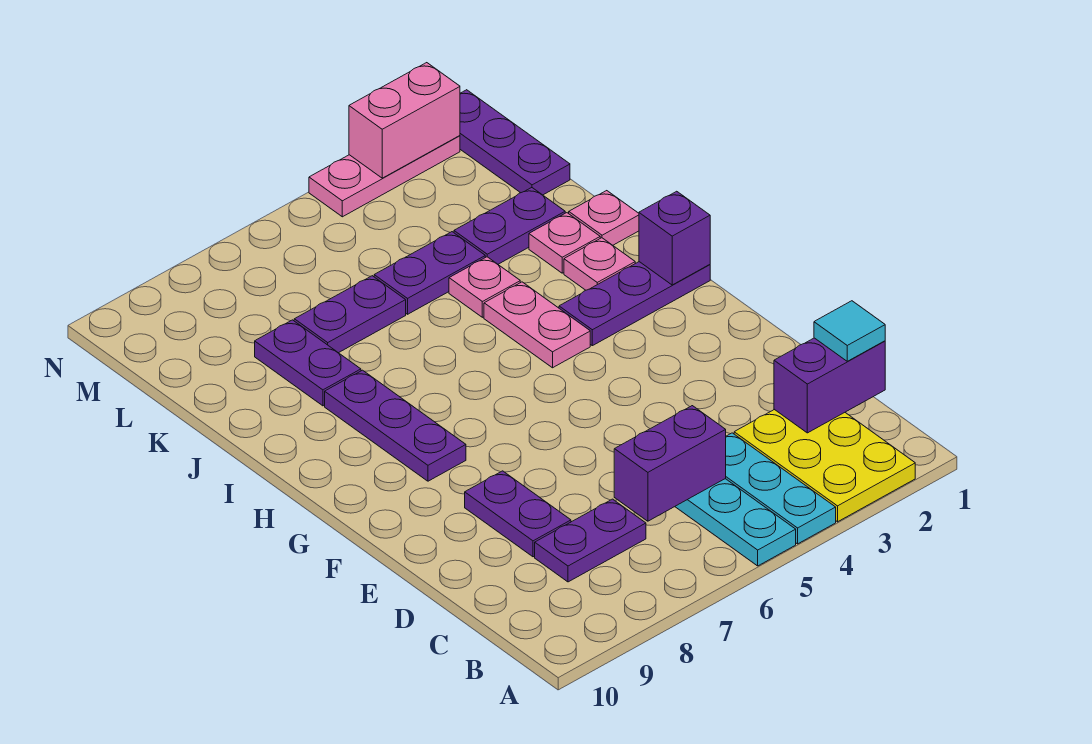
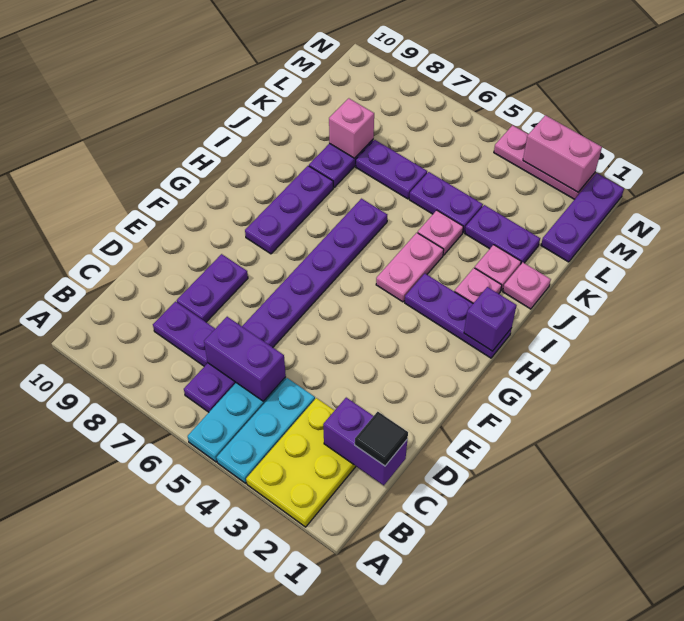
none -> purple 1x8 plate [184,199,387,412]
cyan 1x1 tile [814,301,885,361] -> black 1x1 tile [355,412,408,466]
none -> pink 1x1 brick [329,98,374,158]

